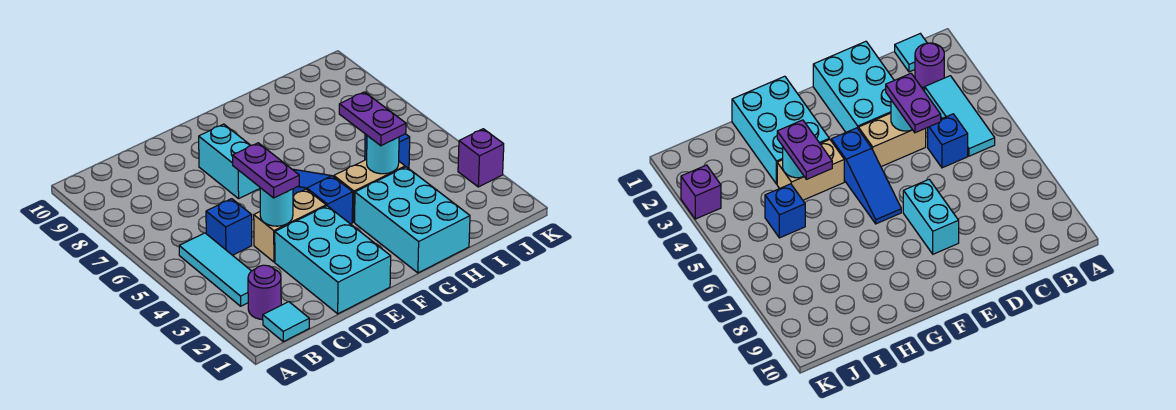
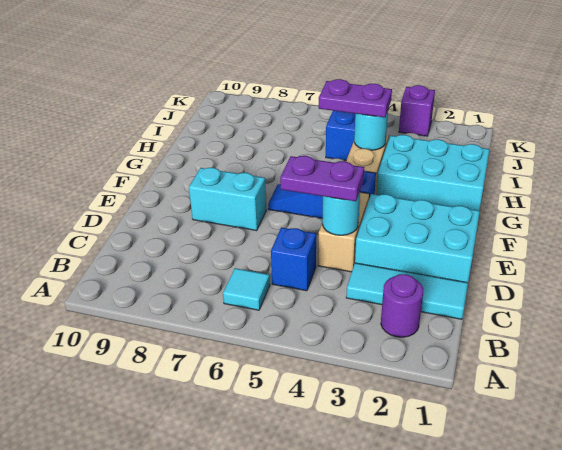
cyan 1x1 tile [263,302,309,342] -> cyan 1x1 tile moved to [223,268,270,310]
cyan 1x3 tile [179,233,251,306] -> cyan 1x3 tile moved to [346,263,468,319]

